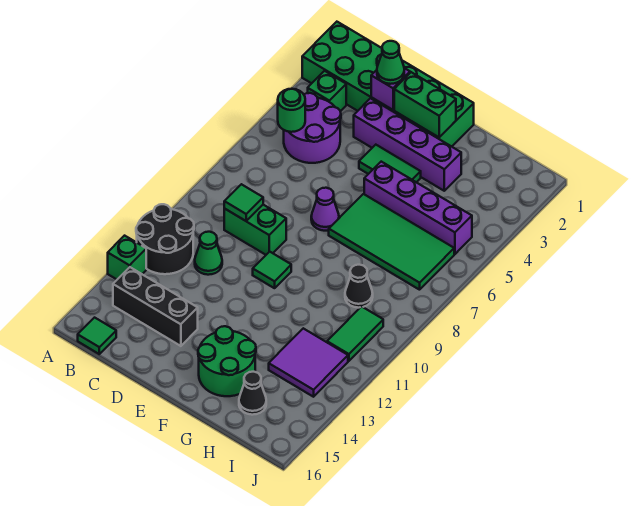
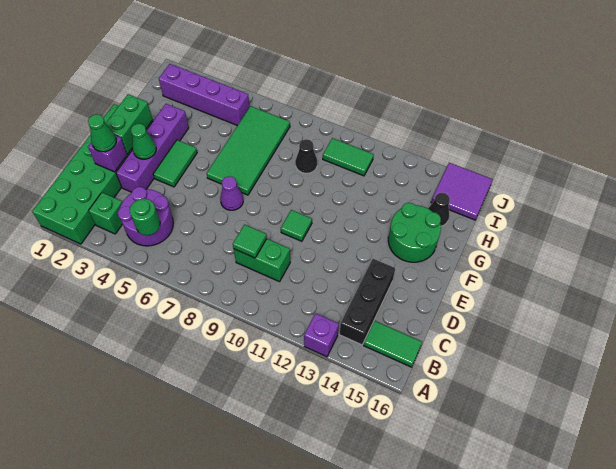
black 2x2 round brick [136,204,194,274] -> none
green 1x1 brick [108,236,146,279] -> purple 1x1 brick [304,313,339,357]
green 1x1 tile [78,318,116,354] -> green 1x2 tile [364,321,422,367]
green 1x2 brick [224,205,286,255] -> green 1x2 brick turned to [234,239,290,282]
green 1x1 cone [195,232,222,275] -> green 1x1 cone moved to [131,124,156,159]
purple 1x4 brick [364,162,472,254] -> purple 1x4 brick turned to [159,64,249,126]
purple 2x2 tile [269,328,348,397] -> purple 2x2 tile moved to [431,163,493,220]

